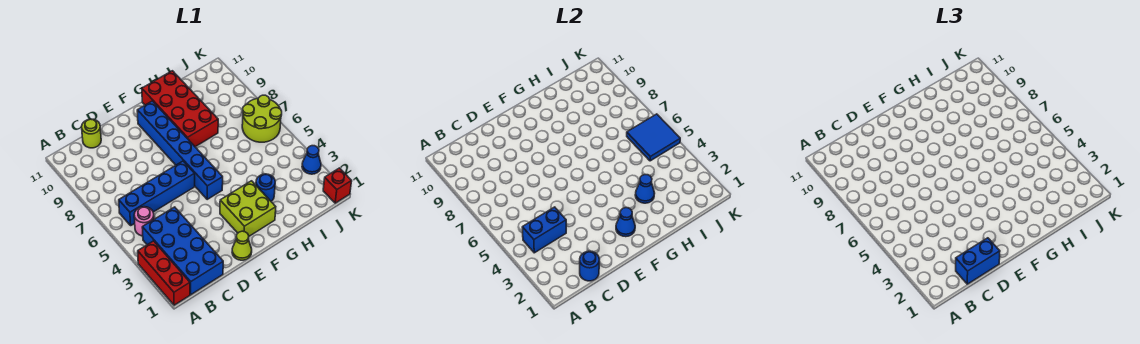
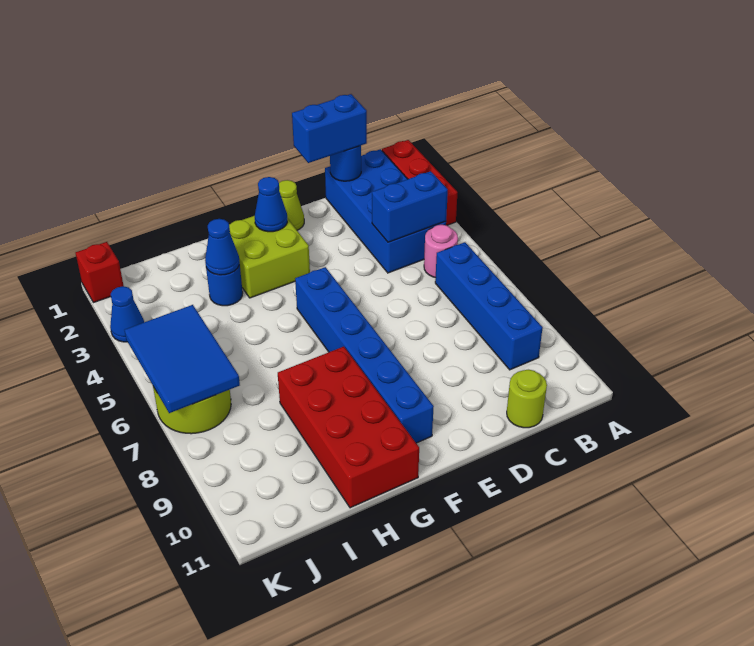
blue 1x4 brick [119,161,195,225] -> blue 1x4 brick turned to [435,242,543,370]
blue 2x2 tile [627,114,680,161] -> blue 2x3 tile [125,305,240,413]

